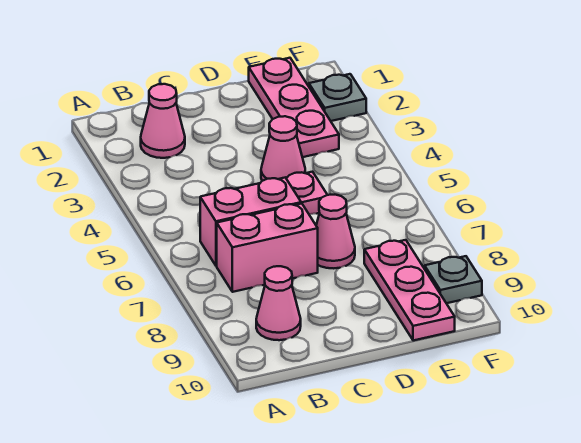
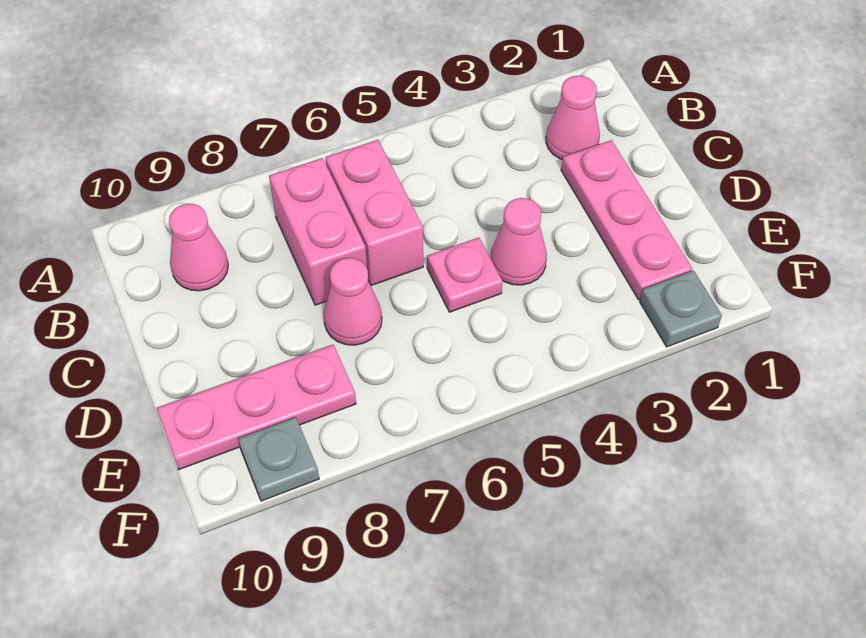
pink 1x3 plate [249,58,339,157] -> pink 1x3 plate turned to [561,140,692,299]

